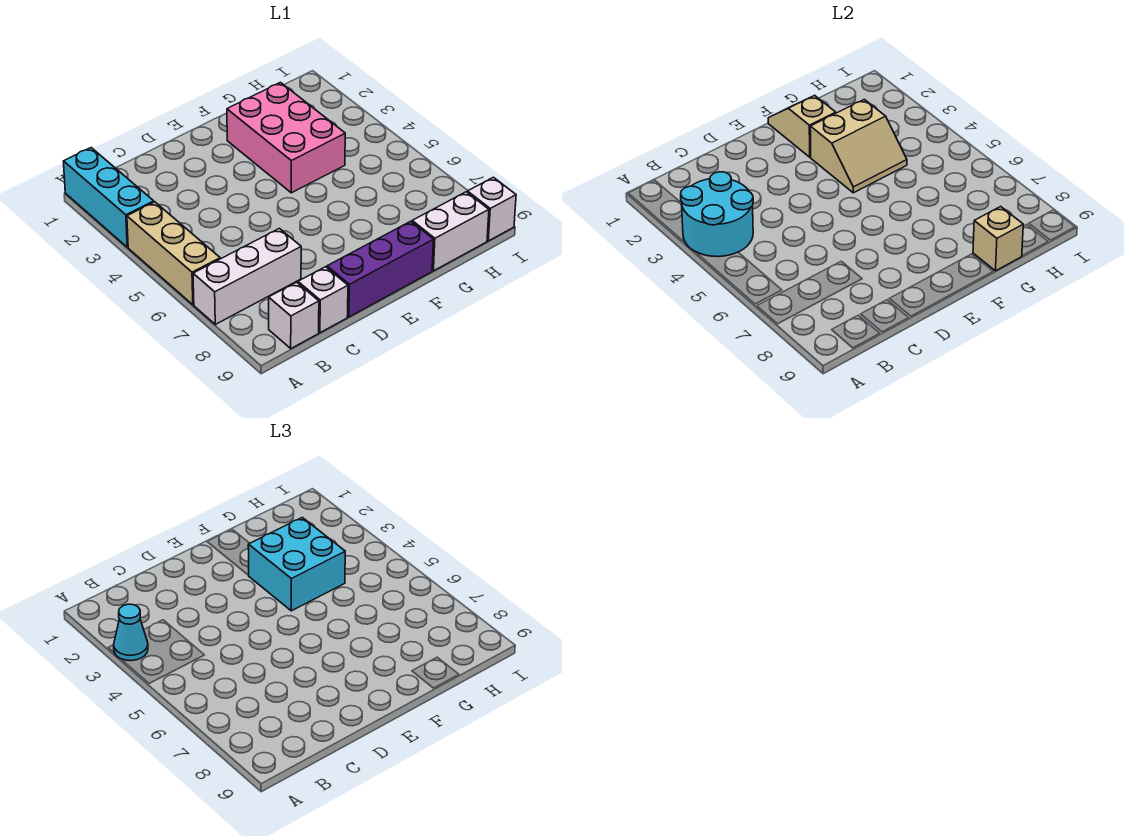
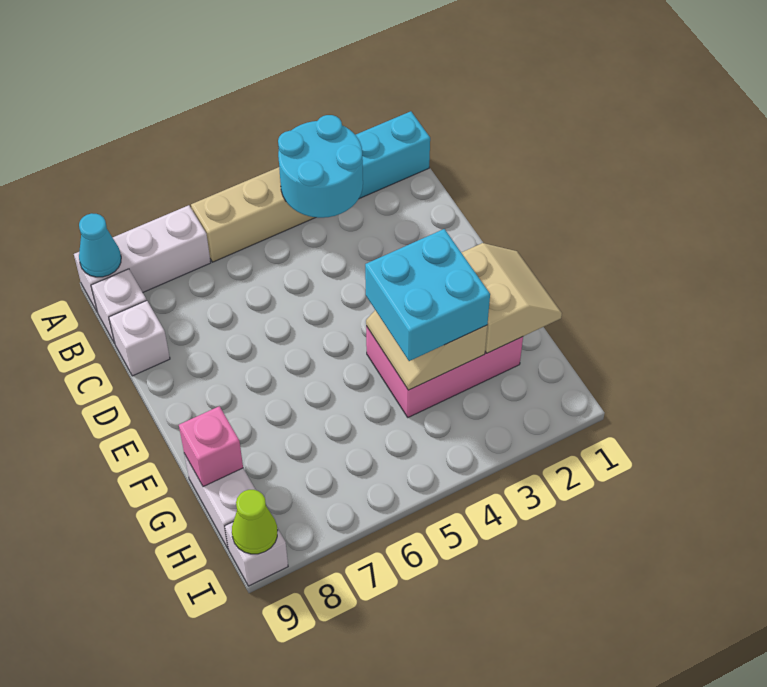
cyan 1x1 cone [114,604,148,661] -> cyan 1x1 cone moved to [79,213,121,277]
white 1x3 brick [193,228,301,324] -> white 1x3 brick turned to [74,205,211,311]
purple 1x3 brick [327,221,434,317] -> none
tan 1x2 slope [768,95,836,157] -> tan 2x2 slope [461,243,562,353]
tan 1x1 brick [973,206,1023,271] -> pink 1x1 brick [179,406,243,487]
none -> lime 1x1 cone [232,490,278,554]

